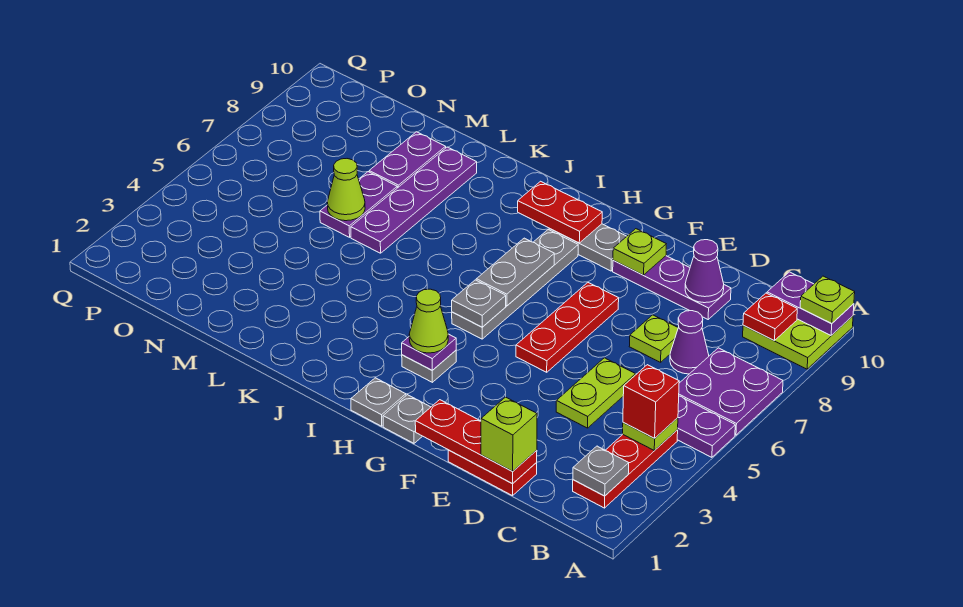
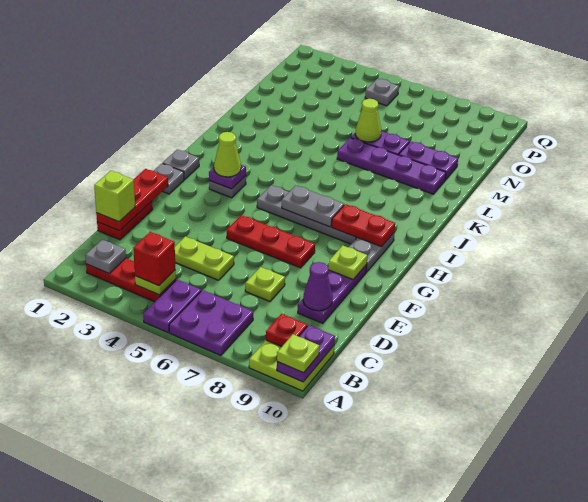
purple 1x1 cone [670,311,709,374] -> none
grey 1x1 plate [452,280,506,327] -> grey 1x1 plate moved to [365,79,399,106]
red 1x2 plate [518,181,602,243] -> red 1x2 plate turned to [332,204,395,247]

